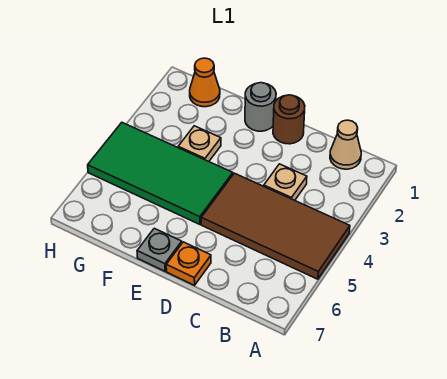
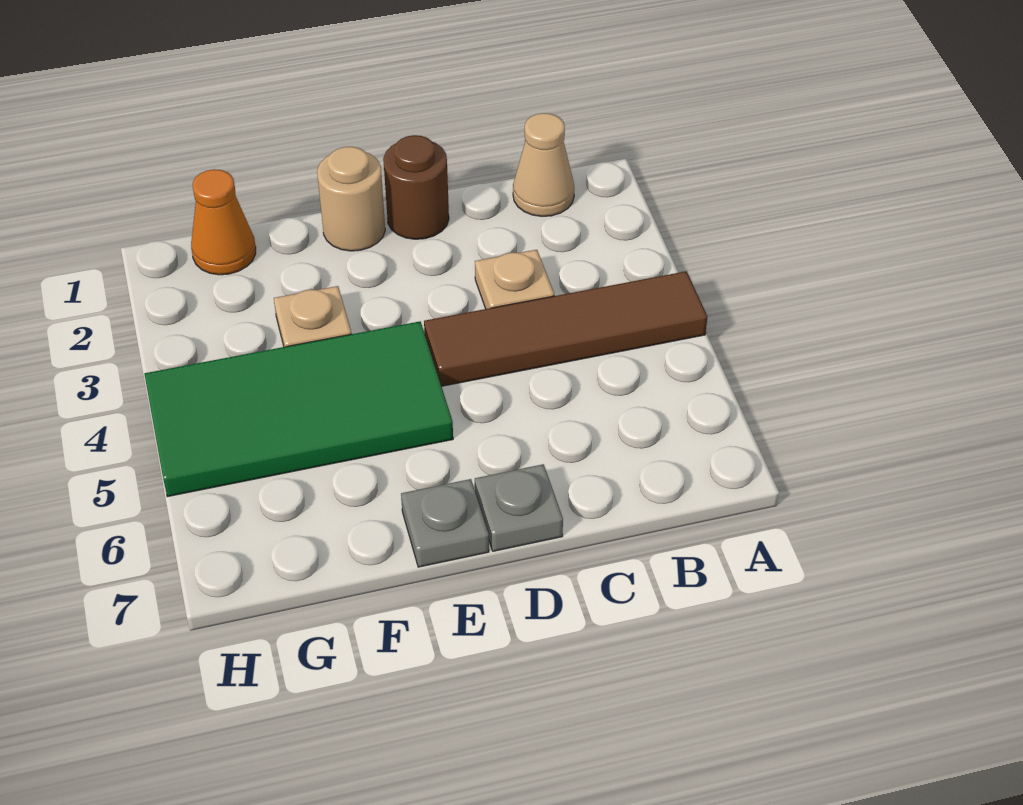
brown 2x4 tile [201,173,350,279] -> brown 1x4 tile [424,271,707,386]
orange 1x1 plate [166,242,211,285] -> grey 1x1 plate [475,464,563,551]
grey 1x1 round brick [245,83,276,131] -> tan 1x1 round brick [317,147,385,251]

